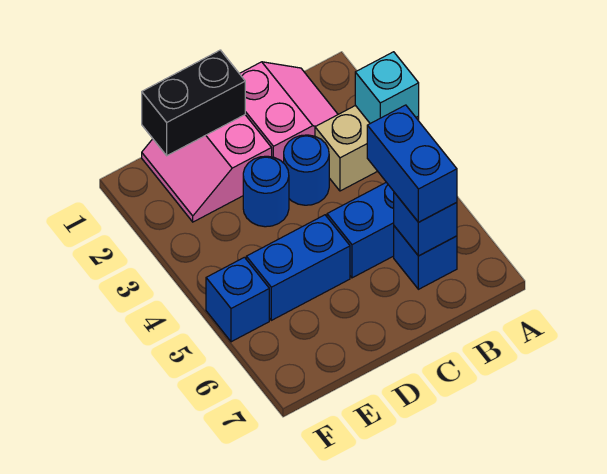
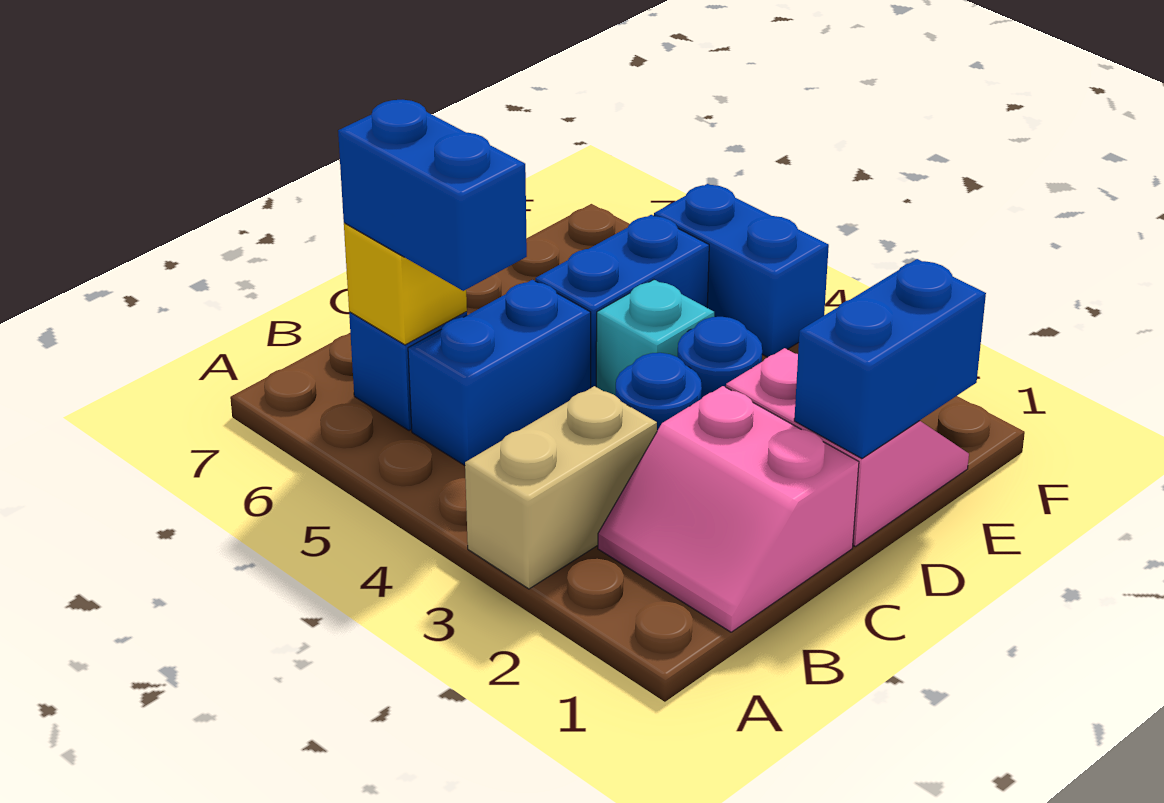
cyan 1x1 brick [355,52,419,124] -> cyan 1x1 brick moved to [596,280,714,396]
blue 1x1 brick [394,192,457,256] -> yellow 1x1 brick [344,223,467,345]
black 1x2 brick [142,50,245,156] -> blue 1x2 brick [794,259,986,459]
blue 1x1 brick [206,257,269,342] -> blue 1x2 brick [654,184,829,357]

